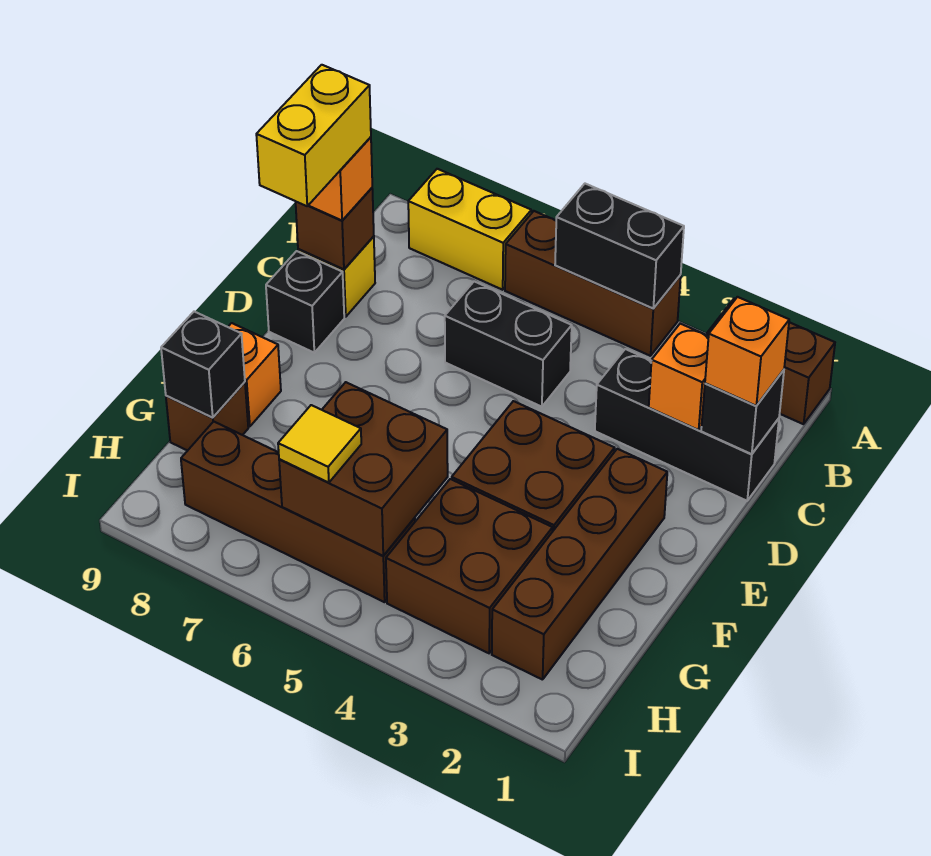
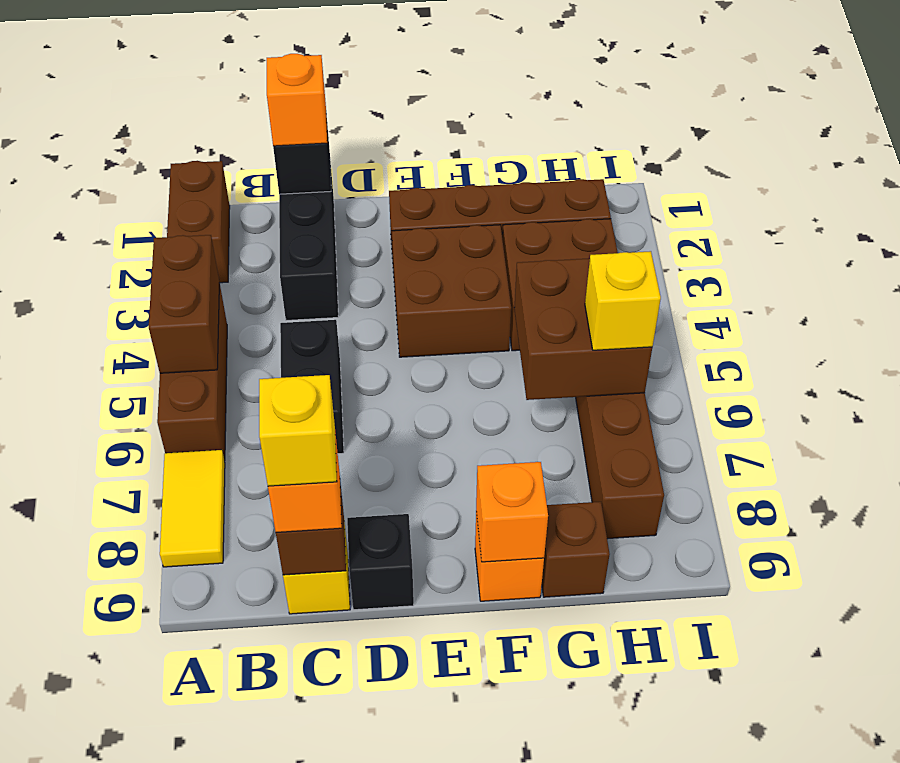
black 1x2 brick [555,184,684,309] -> brown 1x2 brick [149,235,219,373]
yellow 1x2 brick [408,169,531,290] -> yellow 1x2 tile [160,450,225,567]
orange 1x1 brick [649,324,709,430] -> orange 1x1 brick moved to [476,462,548,562]
yellow 1x2 brick [256,65,371,206] -> yellow 1x1 brick [259,375,337,486]
black 1x1 brick [161,312,245,418] -> none
yellow 1x1 tile [278,405,361,483] -> yellow 1x1 brick [585,251,661,350]

